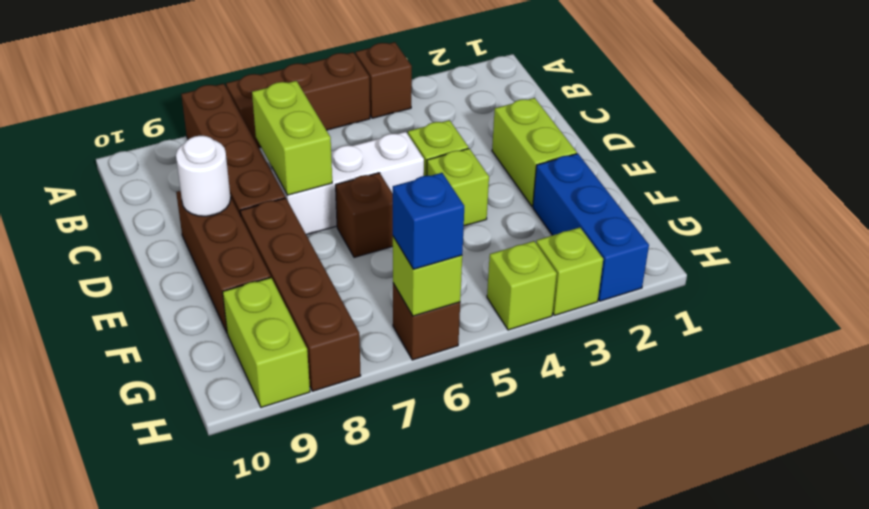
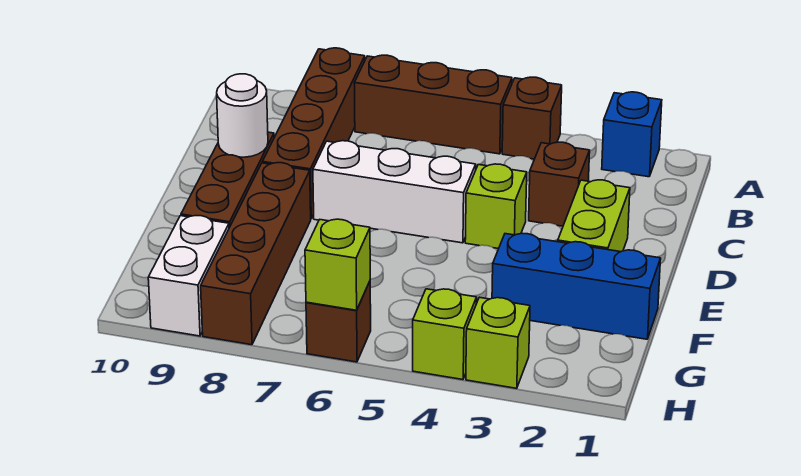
lime 1x2 brick [252,81,332,195] -> none
lime 1x1 brick [427,148,489,226] -> none
brown 1x1 brick [336,173,393,257] -> brown 1x1 brick moved to [529,142,590,226]
blue 1x3 brick [533,154,649,301] -> blue 1x3 brick turned to [492,233,661,339]
lime 1x2 brick [223,278,310,407] -> white 1x2 brick [148,216,229,336]
blue 1x1 brick [393,173,464,269] -> blue 1x1 brick moved to [602,92,662,177]

